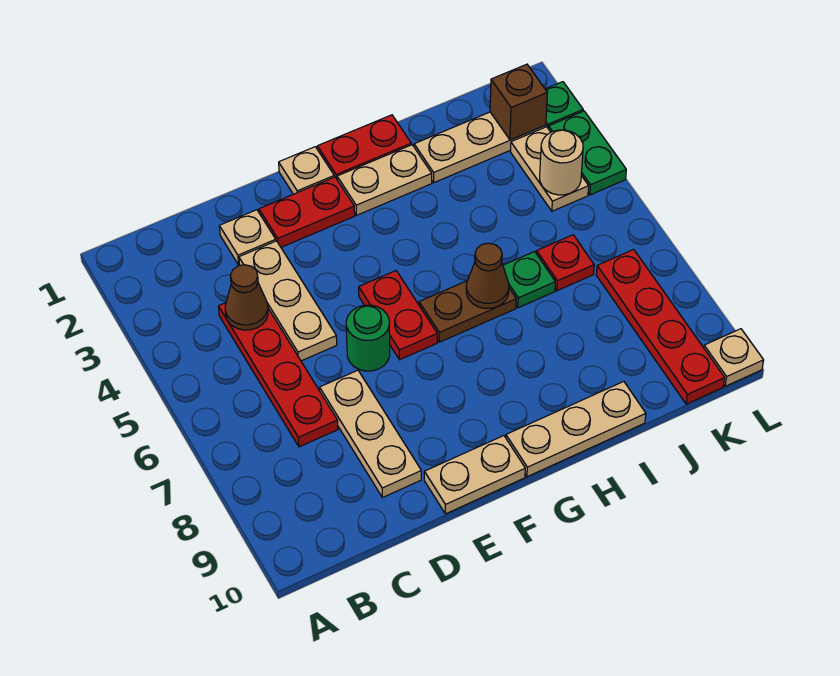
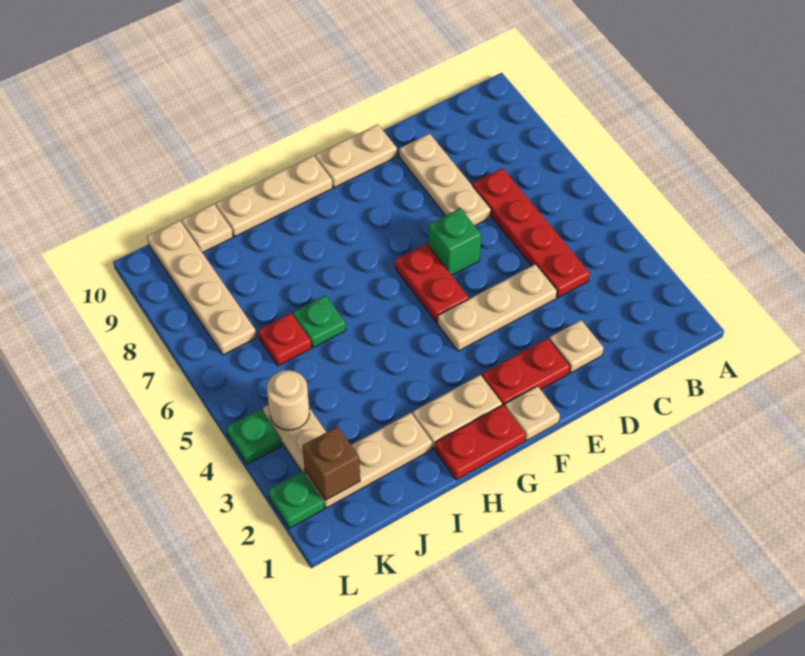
brown 1x1 cone [225,265,268,330] -> none
tan 1x3 plate [239,241,337,361] -> tan 1x3 plate turned to [437,264,557,351]
green 1x1 round brick [346,305,390,371] -> green 1x1 brick [428,208,481,275]
brown 1x2 plate [419,281,516,342] -> none
brown 1x1 cone [466,243,509,308] -> none
red 1x4 plate [596,249,725,404] -> tan 1x4 plate [147,220,256,355]
green 1x2 plate [548,111,626,195] -> green 1x1 plate [226,409,282,464]
tan 1x1 plate [704,329,764,386] -> tan 1x1 plate moved to [182,204,233,253]

